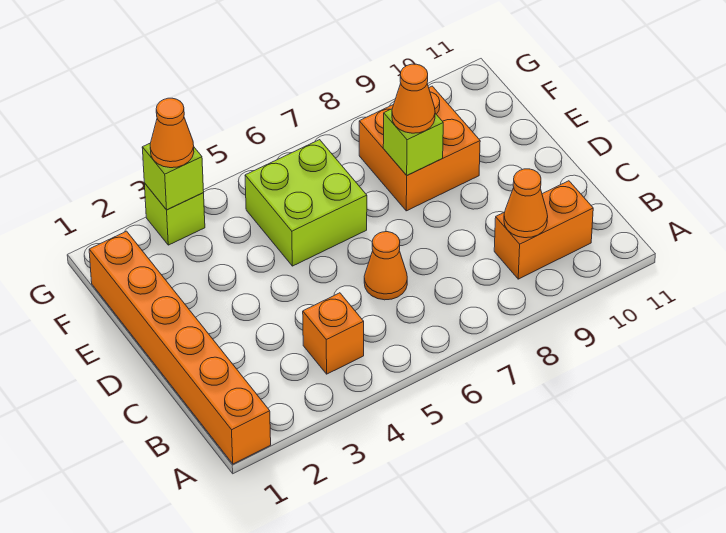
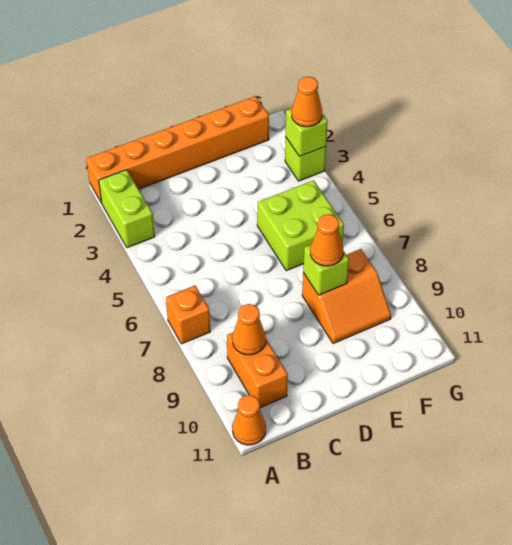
none -> lime 1x2 brick [99,170,155,248]
orange 1x1 brick [303,293,364,374] -> orange 1x1 brick moved to [166,286,210,344]
orange 1x1 cone [364,232,407,300] -> orange 1x1 cone moved to [232,395,266,445]
orange 2x2 brick [359,86,480,211] -> orange 2x2 slope [302,249,391,344]

